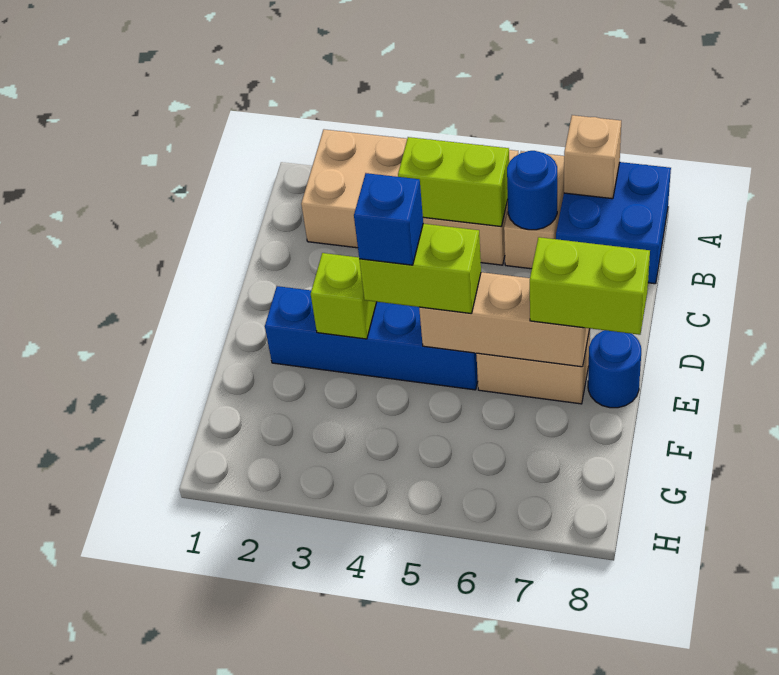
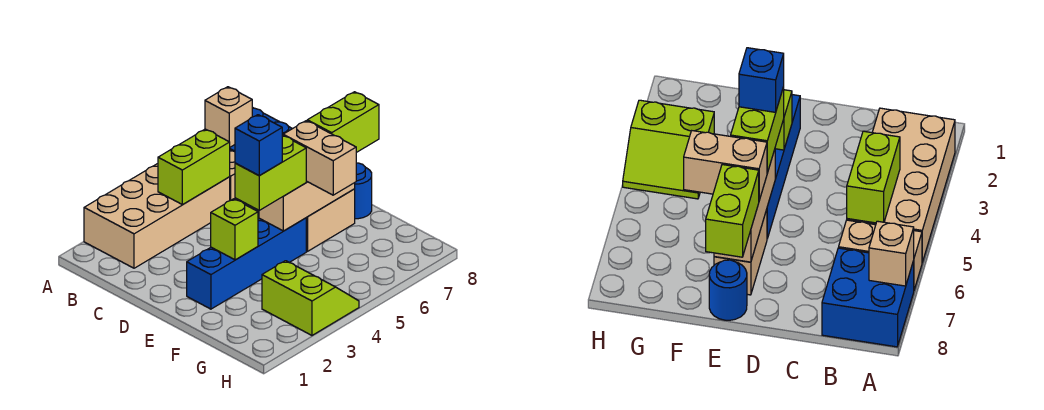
blue 1x1 round brick [507,151,557,230] -> none
none -> tan 1x2 brick [283,121,356,195]
none -> lime 2x2 slope [262,261,359,335]

